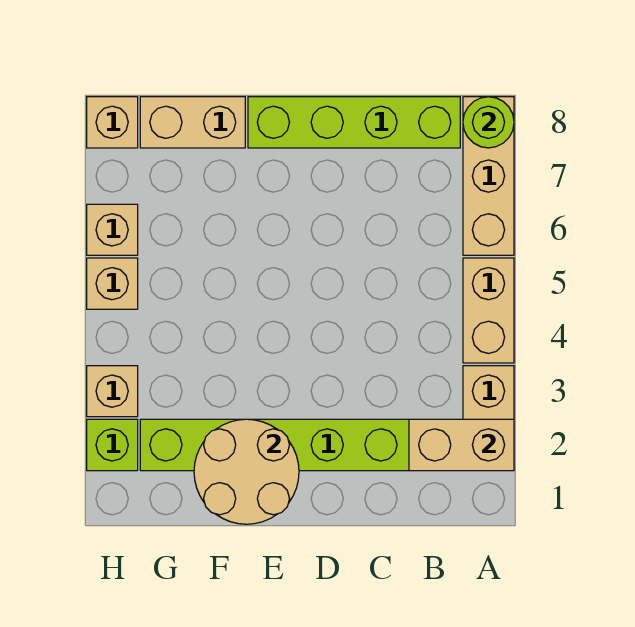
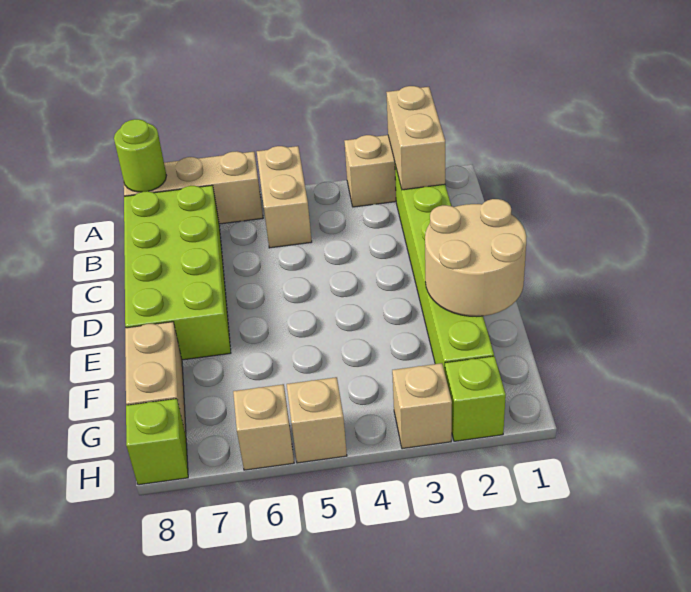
tan 1x2 brick [463,258,514,363] -> tan 1x2 brick turned to [257,146,312,248]
lime 1x4 brick [248,97,460,148] -> lime 2x4 brick [124,185,231,360]
tan 1x1 brick [87,97,138,148] -> lime 1x1 brick [126,399,188,485]

